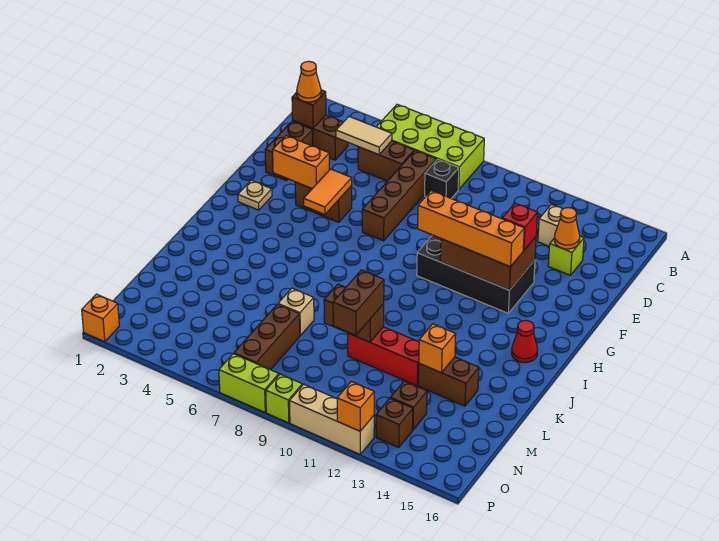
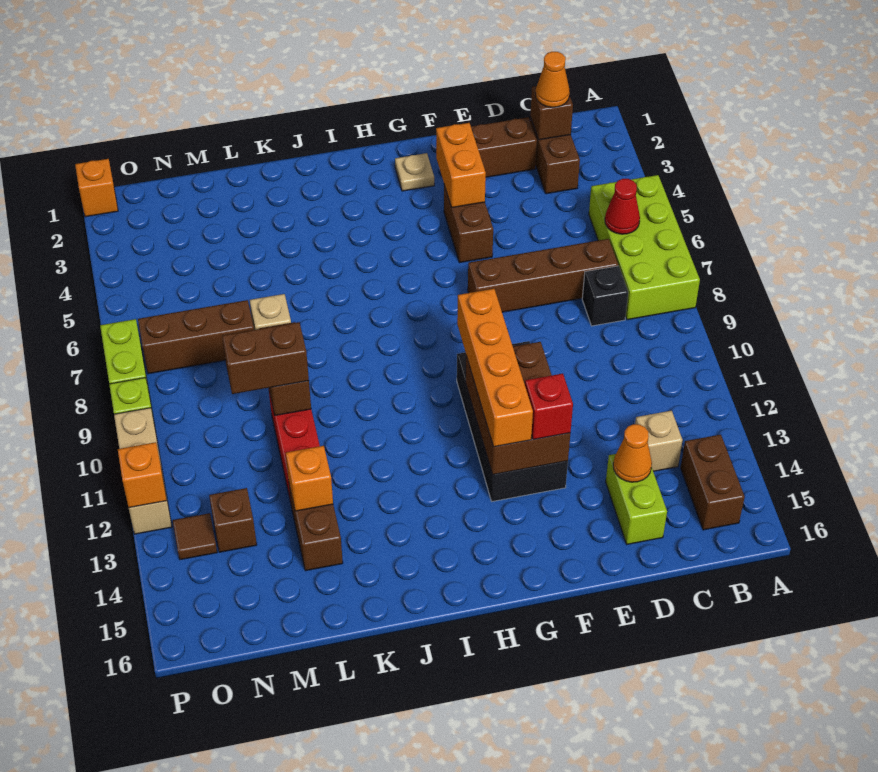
tan 1x2 tile [336,117,392,155] -> none
brown 1x2 brick [358,141,414,181] -> brown 1x2 brick moved to [681,435,745,530]
lime 1x1 brick [548,236,584,275] -> lime 1x2 brick [606,454,667,544]
orange 1x2 tile [304,169,352,214] -> none
red 1x1 cone [512,320,538,363] -> red 1x1 cone moved to [605,179,640,234]
brown 1x1 brick [376,398,413,448] -> brown 1x1 tile [173,513,217,560]

